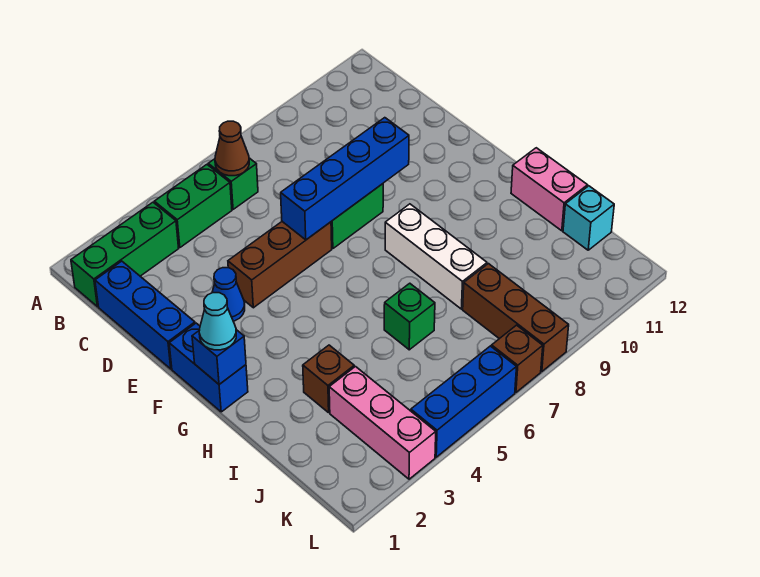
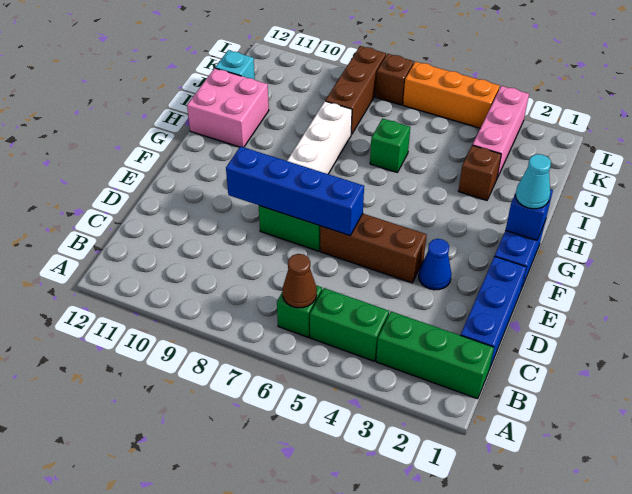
pink 1x2 brick [511,148,588,231] -> pink 2x2 brick [187,68,269,147]
blue 1x3 brick [411,346,517,457] -> orange 1x3 brick [403,62,500,128]

